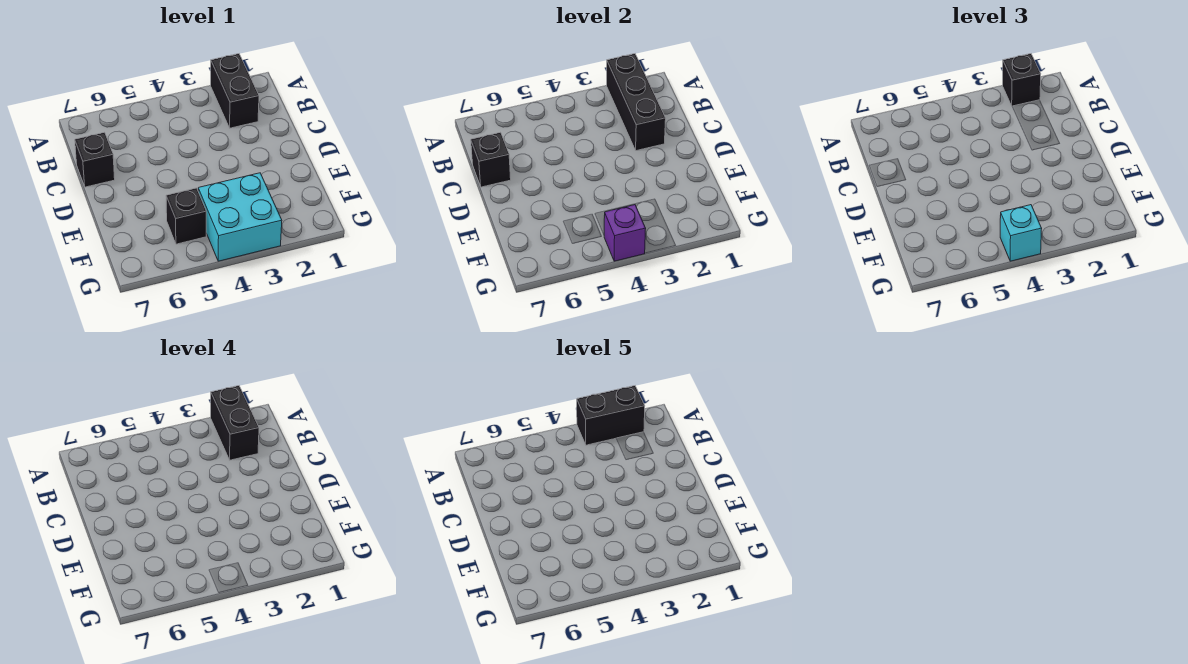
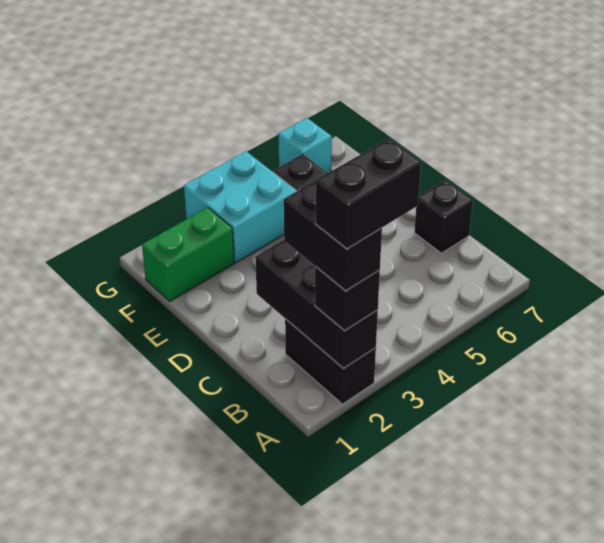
black 1x1 brick [471,132,511,187] -> none
none -> green 1x2 brick [142,207,234,301]
purple 1x1 brick [604,205,646,261] -> none
cyan 1x1 brick [1000,205,1042,261] -> cyan 1x1 brick moved to [279,118,332,173]

